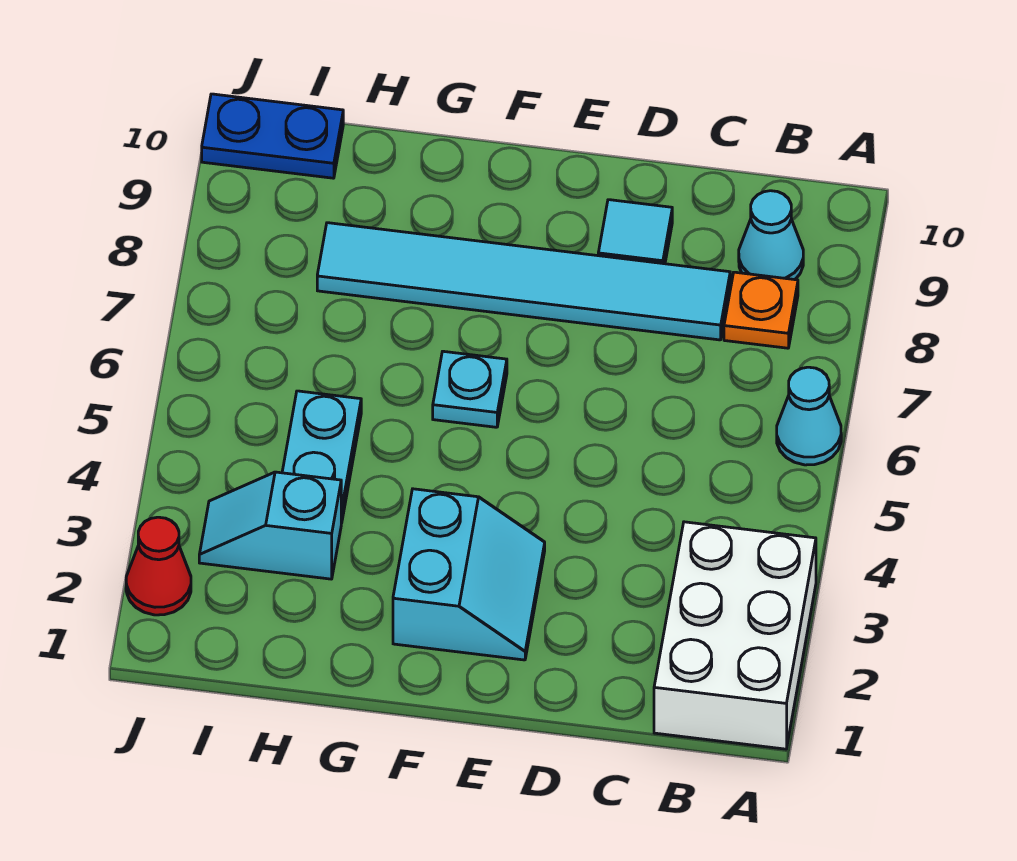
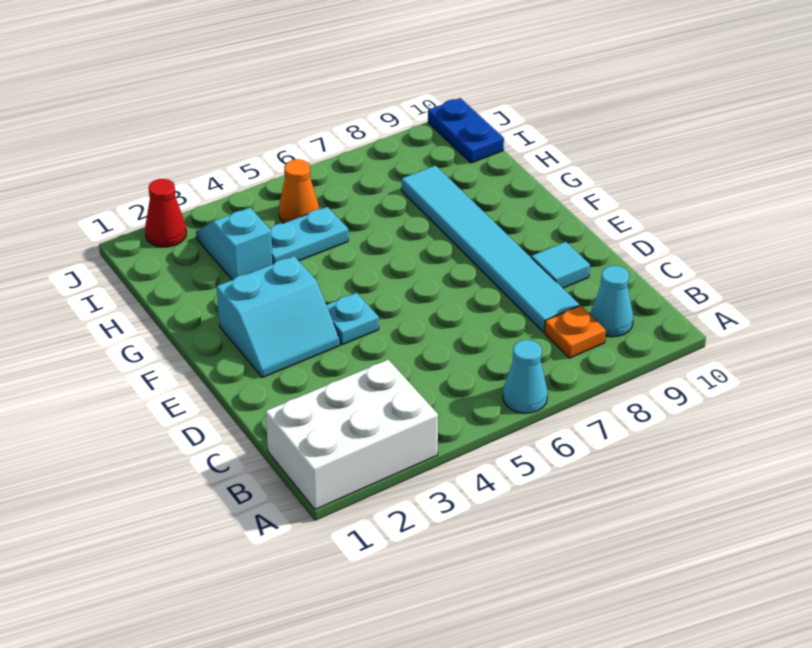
cyan 1x1 plate [433,351,507,427] -> cyan 1x1 plate moved to [326,293,379,345]
none -> orange 1x1 cone [279,159,319,223]

